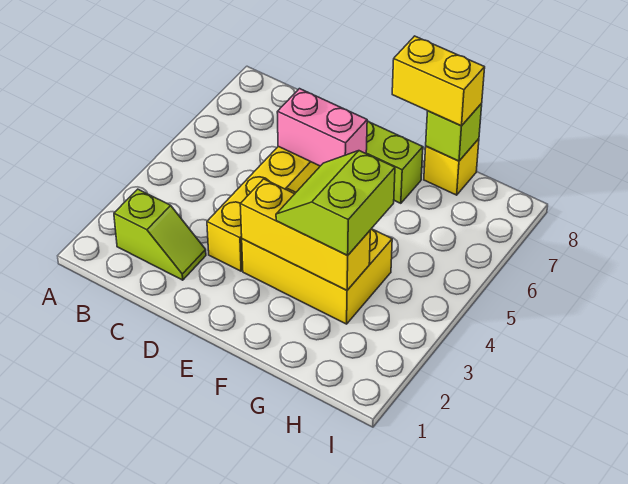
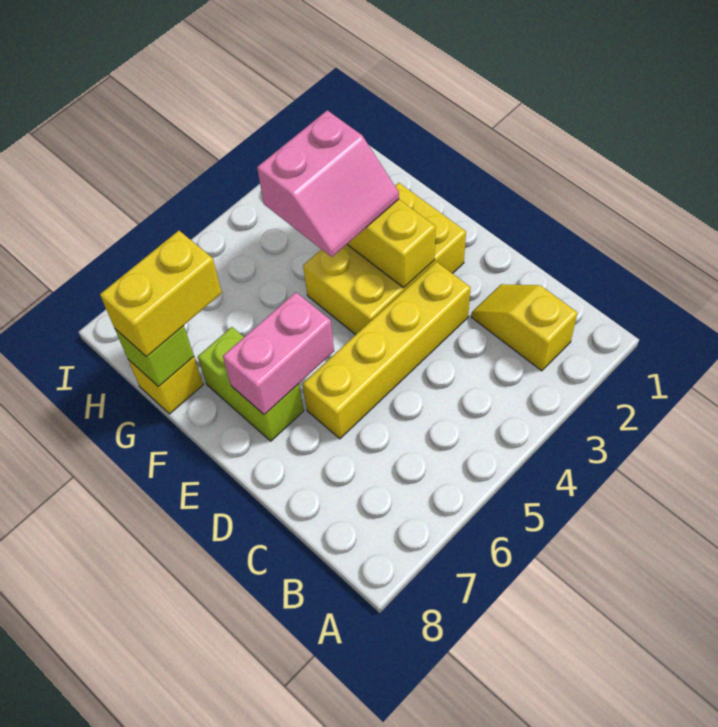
lime 1x2 slope [114,189,206,280] -> yellow 1x2 slope [471,284,578,371]
pink 1x2 brick [277,89,367,166] -> pink 1x2 brick turned to [223,292,334,415]
yellow 2x3 brick [242,189,392,324] -> yellow 2x3 brick turned to [303,183,466,335]
lime 2x2 slope [276,151,395,255] -> pink 2x2 slope [257,110,399,257]
yellow 1x2 brick [392,36,485,126] -> yellow 1x2 brick turned to [100,231,222,357]

